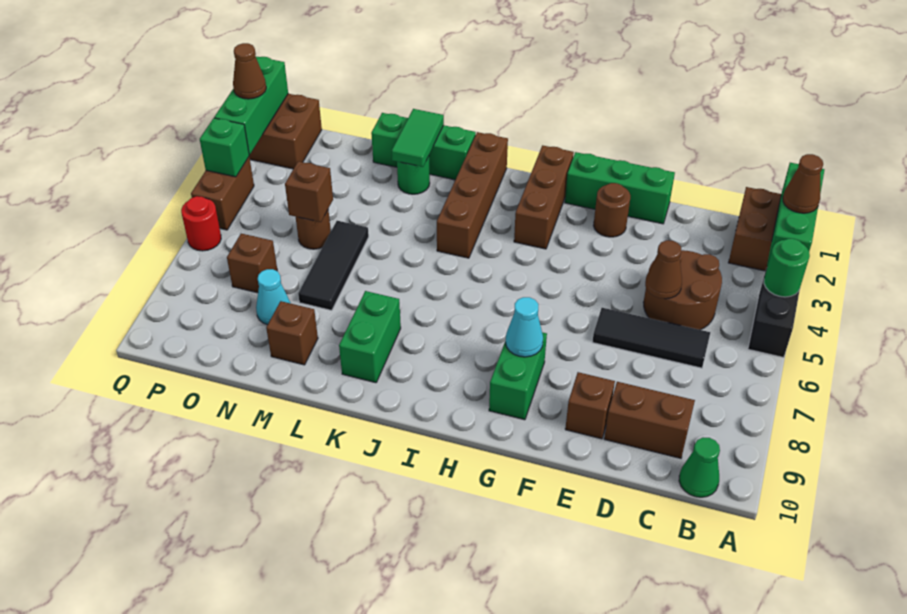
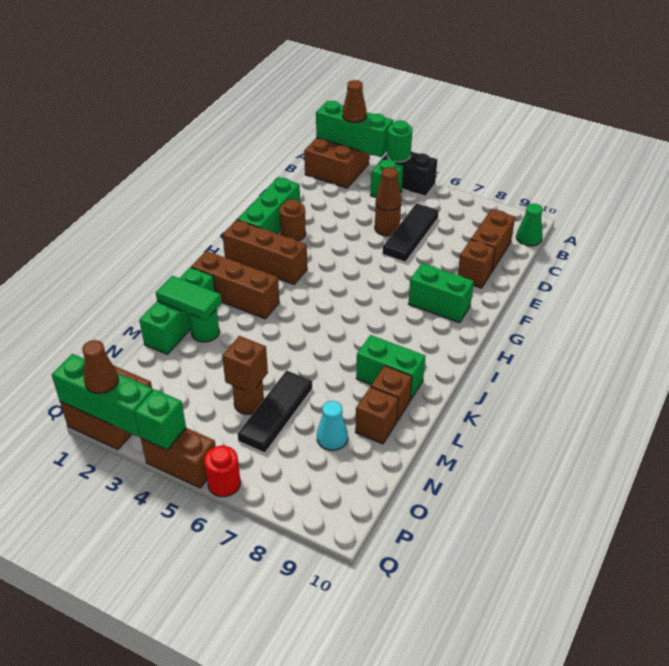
none -> green 1x1 brick [371,159,404,197]
brown 2x2 round brick [644,250,722,330] -> brown 1x1 round brick [375,205,401,236]
cyan 1x1 cone [506,297,543,357] -> none
brown 1x4 brick [437,132,508,258] -> brown 1x3 brick [191,251,279,319]
black 1x3 tile [298,221,369,310] -> black 1x3 tile turned to [238,370,312,453]
brown 1x1 brick [227,233,277,293] -> brown 1x1 brick moved to [371,366,412,421]

